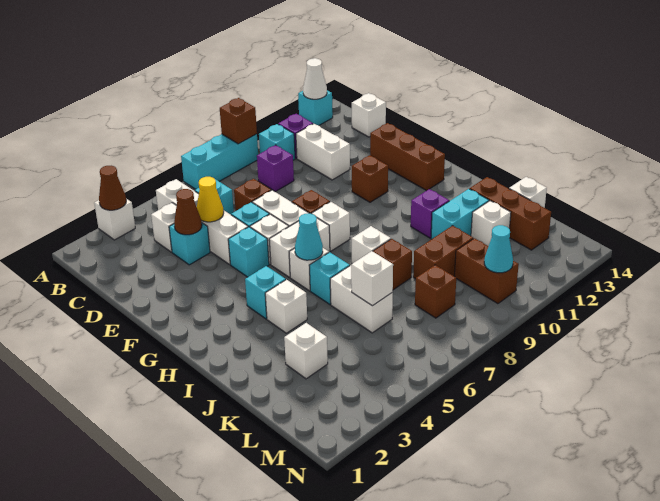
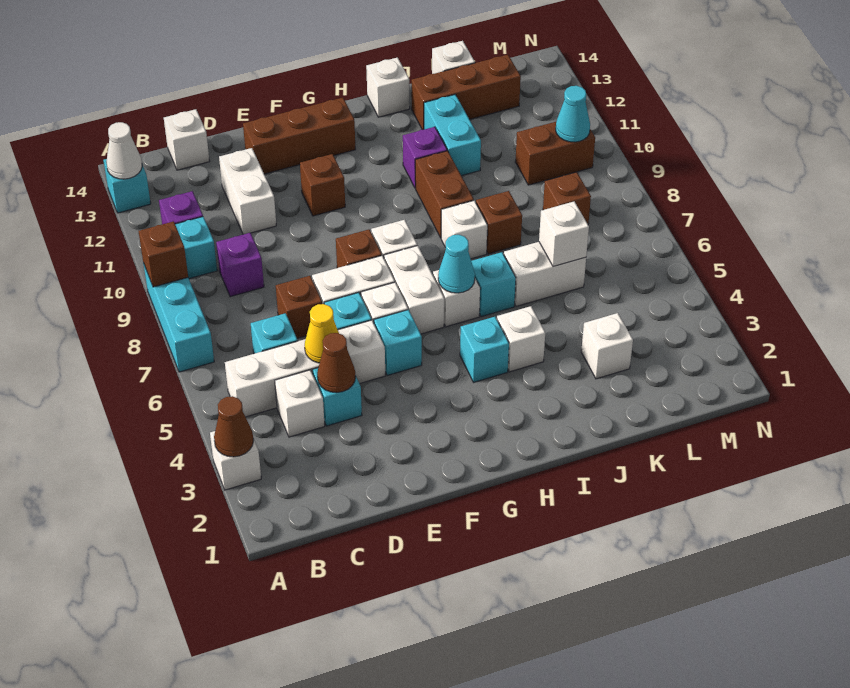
white 1x2 brick [296,124,350,180] -> white 1x2 brick turned to [219,148,276,234]
brown 1x2 brick [413,226,473,279] -> brown 1x2 brick moved to [415,151,474,238]
white 1x1 brick [471,201,511,246] -> white 1x1 brick moved to [366,58,410,117]

